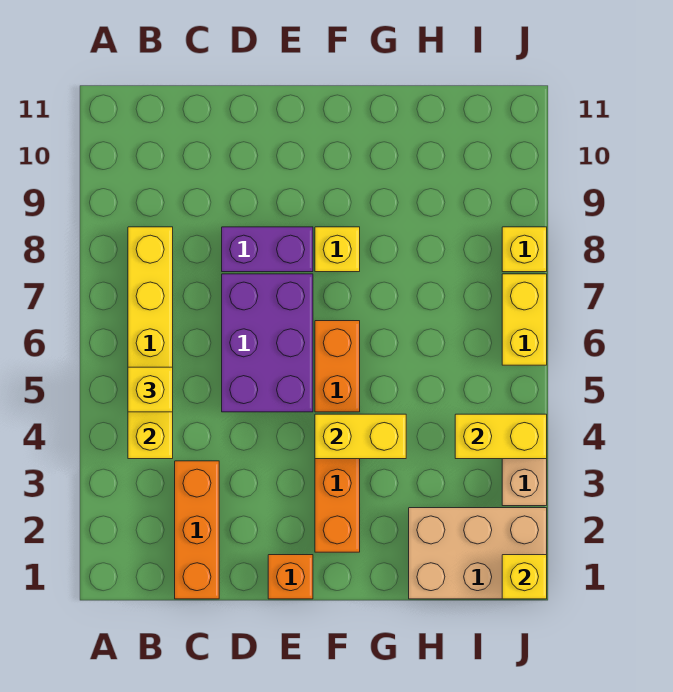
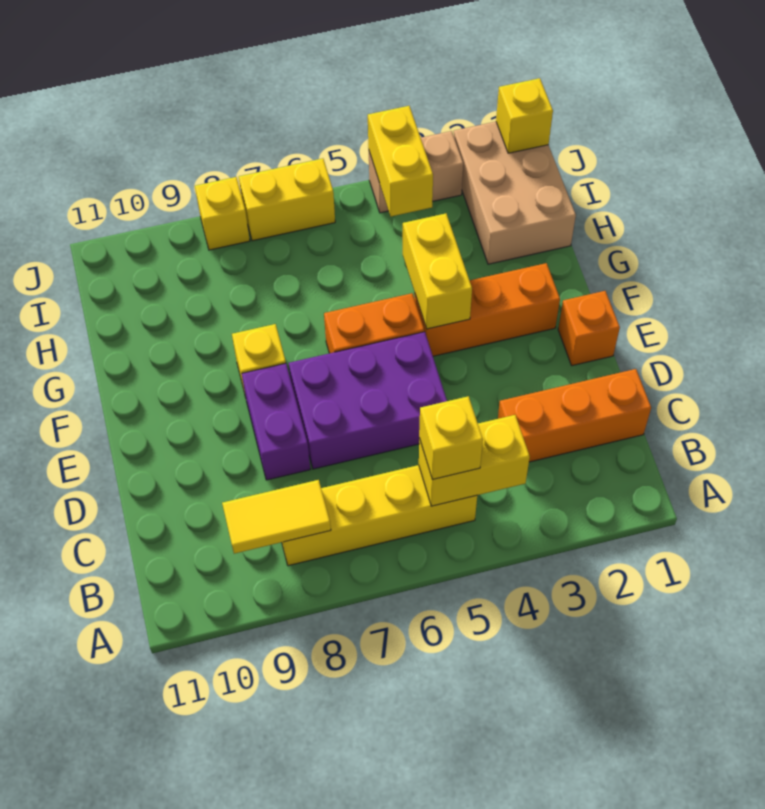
none -> yellow 1x2 tile [222,480,331,554]

